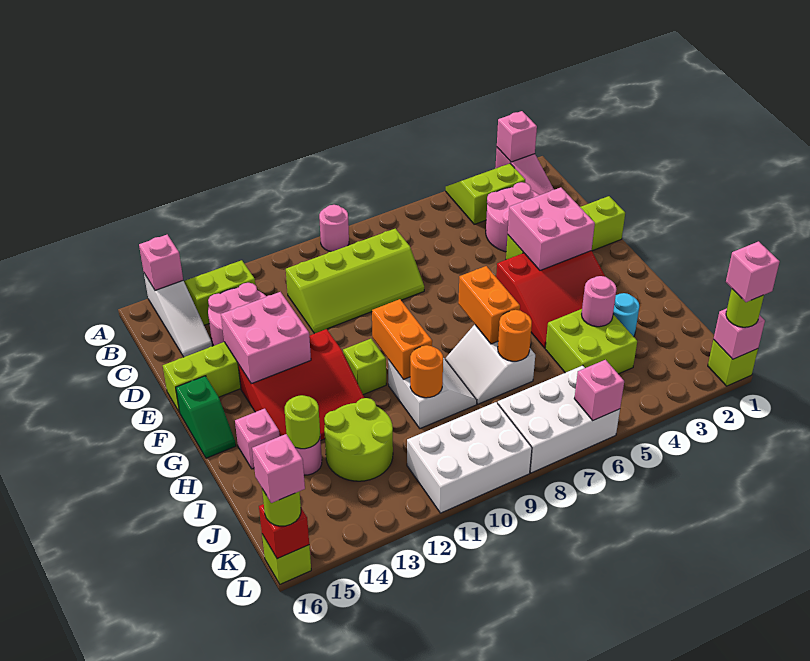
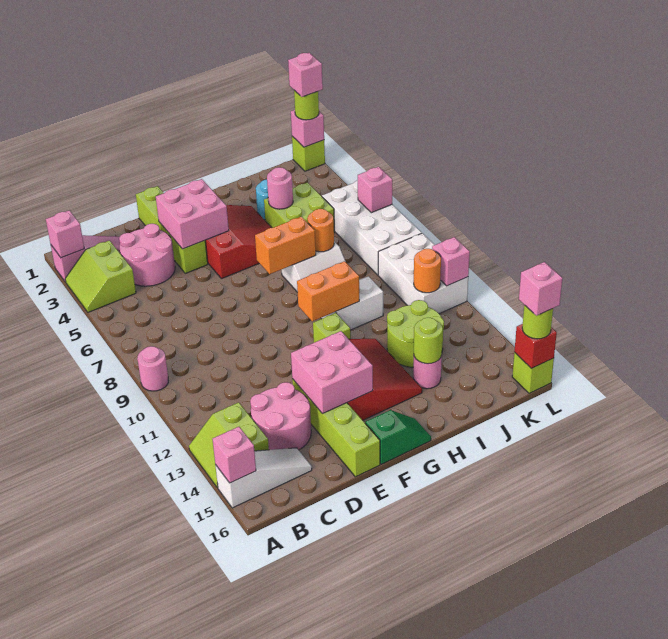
lime 2x4 slope [286,229,424,333] -> none
pink 1x1 brick [235,409,280,469] -> pink 1x1 brick moved to [432,237,470,286]
orange 1x1 round brick [410,345,443,398] -> orange 1x1 round brick moved to [414,249,441,293]
white 2x3 brick [498,366,620,473] -> white 2x4 brick [322,180,422,275]

